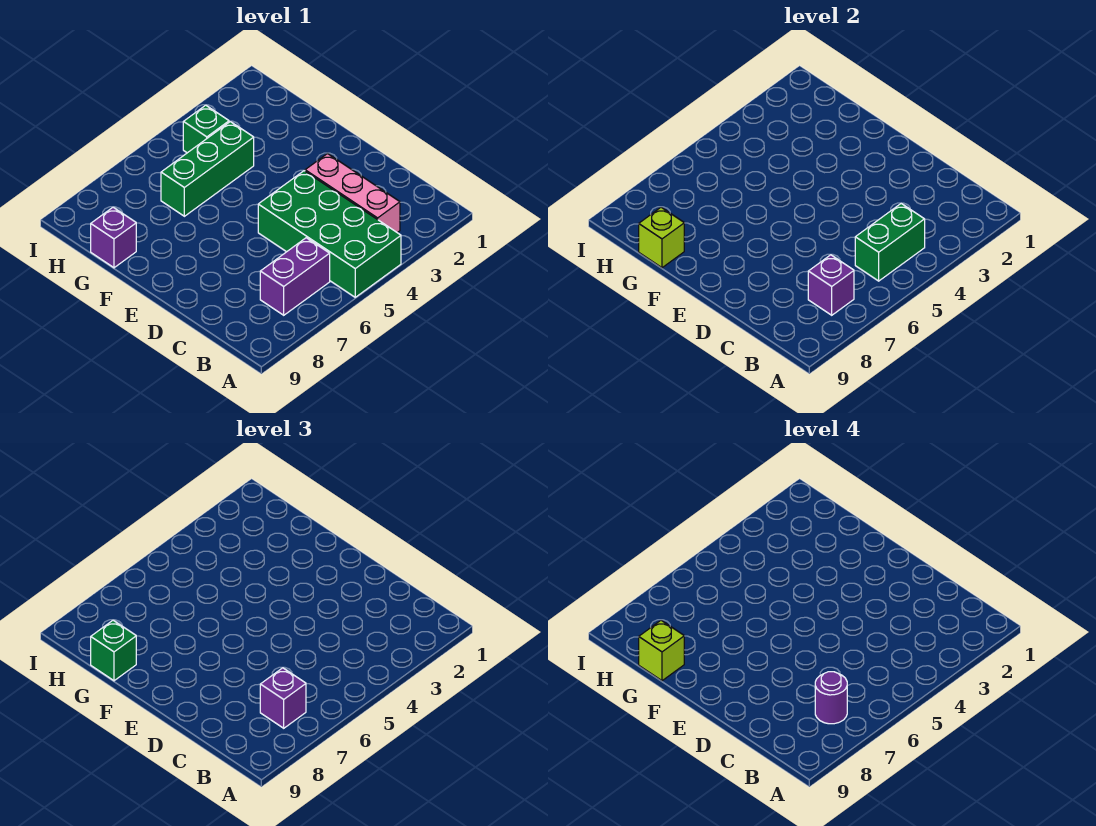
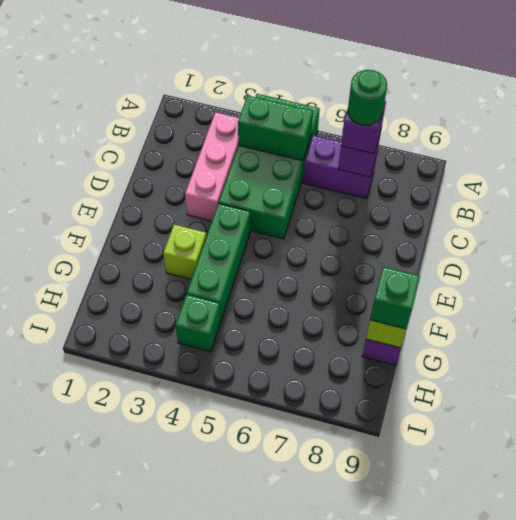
purple 1x1 round brick [815,672,847,724] -> green 1x1 round brick [348,70,387,125]
green 1x3 brick [161,122,254,216] -> green 1x3 brick turned to [187,203,250,320]
lime 1x1 brick [639,620,684,681] -> lime 1x1 brick moved to [163,225,206,279]

